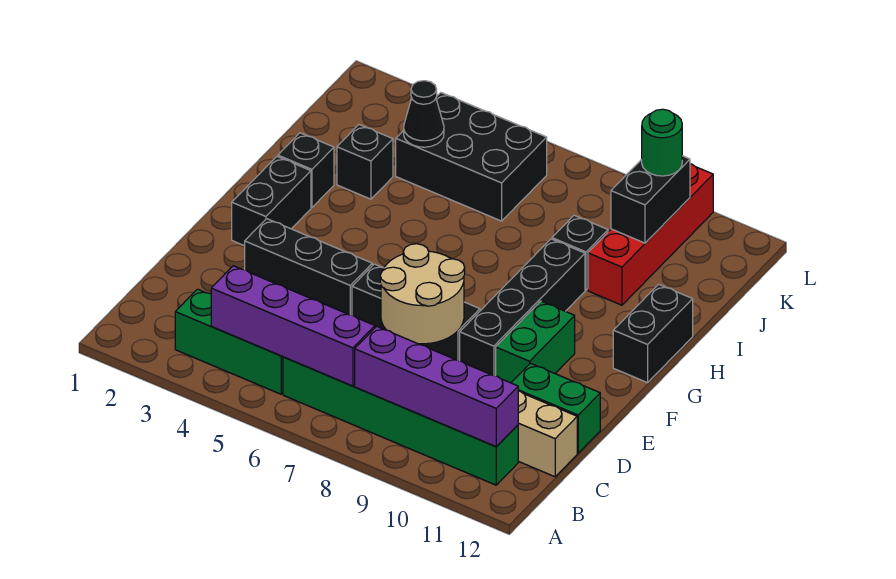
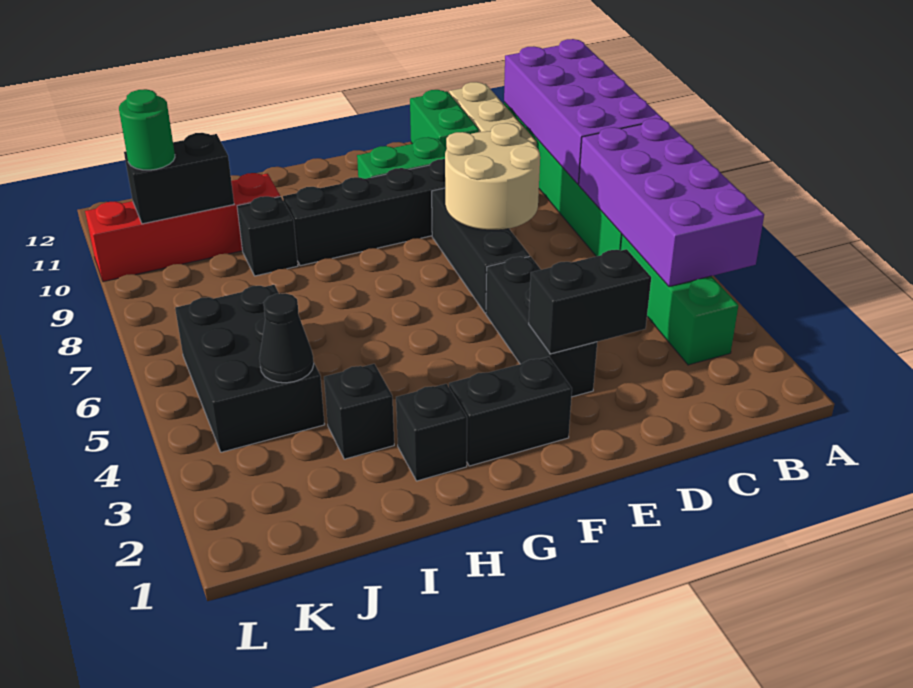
purple 1x4 brick [211,266,375,386] -> purple 2x4 brick [579,118,764,287]
purple 1x4 brick [355,326,518,447] -> purple 2x4 brick [504,39,663,184]
black 1x2 brick [613,284,693,383] -> black 1x2 brick moved to [529,249,651,354]

